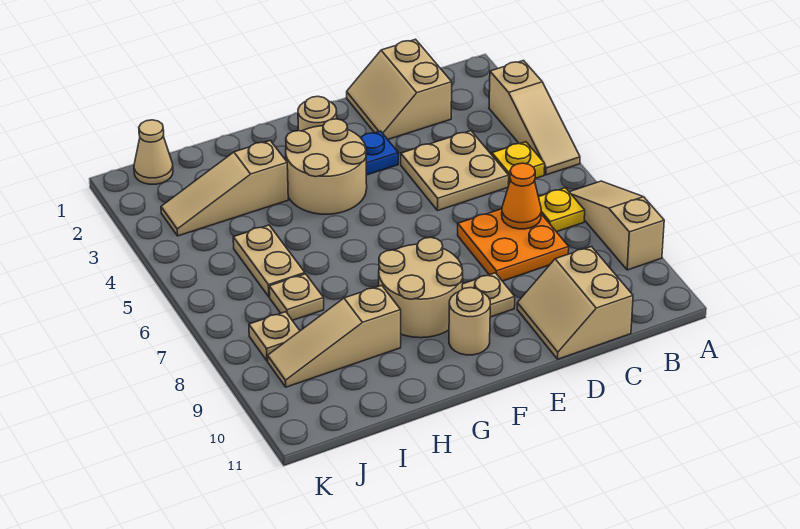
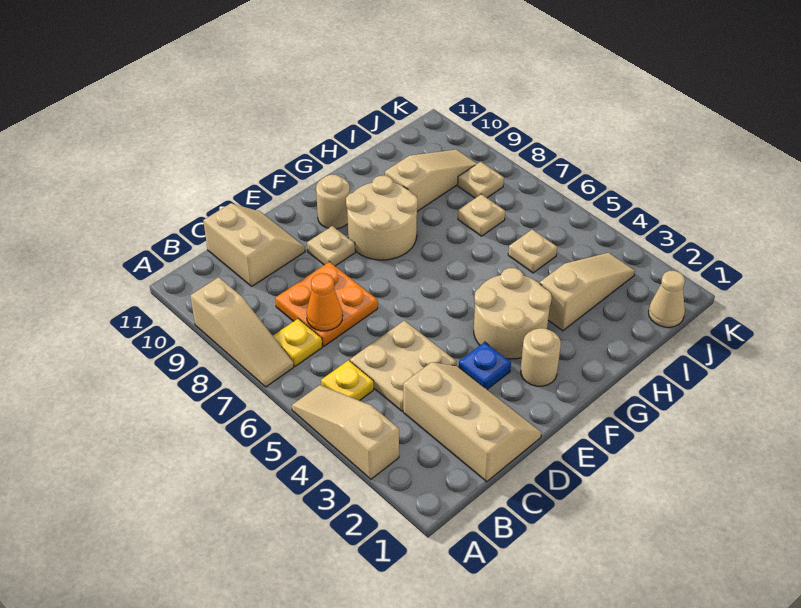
tan 2x2 slope [347,39,452,139] -> tan 2x3 slope [403,362,542,482]
tan 1x2 plate [233,225,305,297] -> tan 1x1 plate [508,229,557,273]

